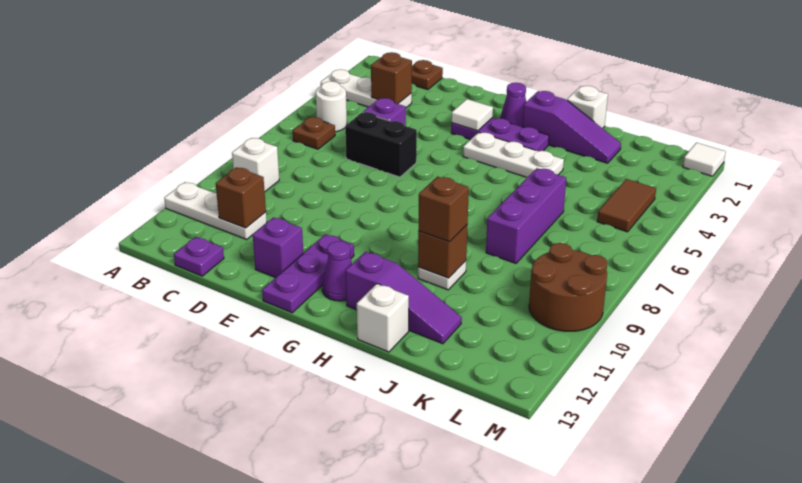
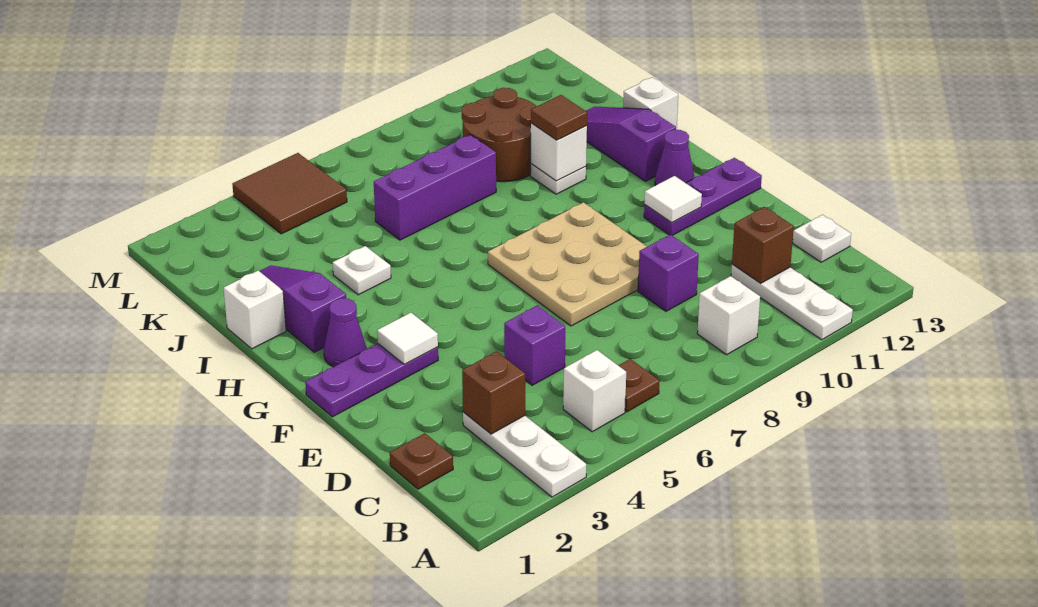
white 1x1 round brick [316,81,347,132] -> white 1x1 brick [563,350,626,432]
purple 1x1 plate [174,237,224,276] -> white 1x1 plate [793,215,851,262]
black 1x2 brick [345,112,417,177] -> none
none -> tan 3x3 plate [488,202,647,326]
purple 1x1 brick [253,217,303,278] -> purple 1x1 brick moved to [638,235,699,311]
purple 1x3 plate [451,118,549,151] -> purple 1x3 plate turned to [305,344,438,417]
white 1x3 plate [463,132,564,177] -> white 1x1 plate [333,246,391,295]
brown 1x1 brick [418,225,467,278] -> white 1x1 brick [531,123,587,181]
brown 1x1 brick [418,177,469,242] -> brown 1x1 tile [531,95,587,140]
brown 1x2 tile [597,179,656,232] -> brown 2x2 tile [232,153,347,234]
brown 2x2 round brick [529,243,607,331] -> brown 2x2 round brick moved to [462,88,537,182]
white 1x1 tile [683,143,726,176] -> white 1x1 tile moved to [644,176,702,223]

